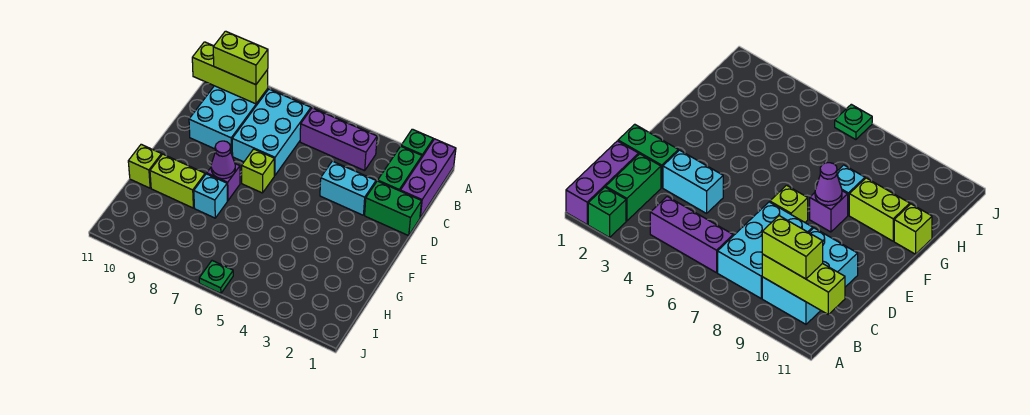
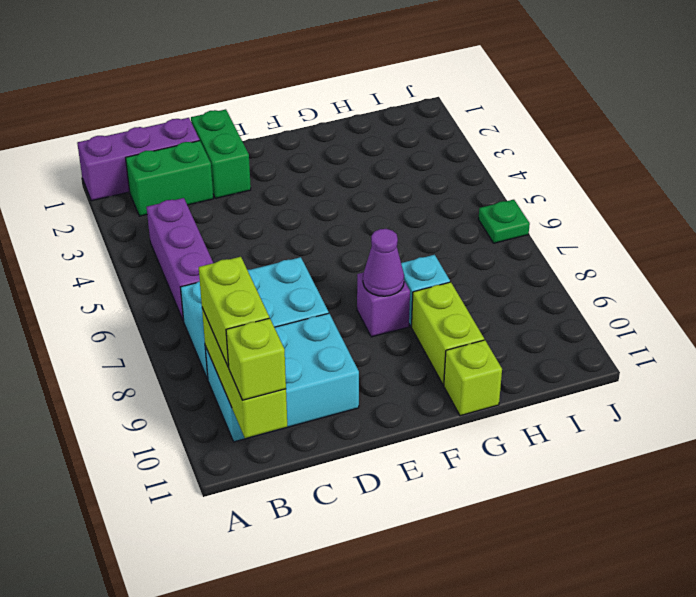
green 1x1 brick [401,129,433,157] -> none
cyan 1x2 brick [320,161,376,215] -> none
lime 1x1 brick [242,149,274,193] -> lime 1x1 brick moved to [226,318,286,400]

